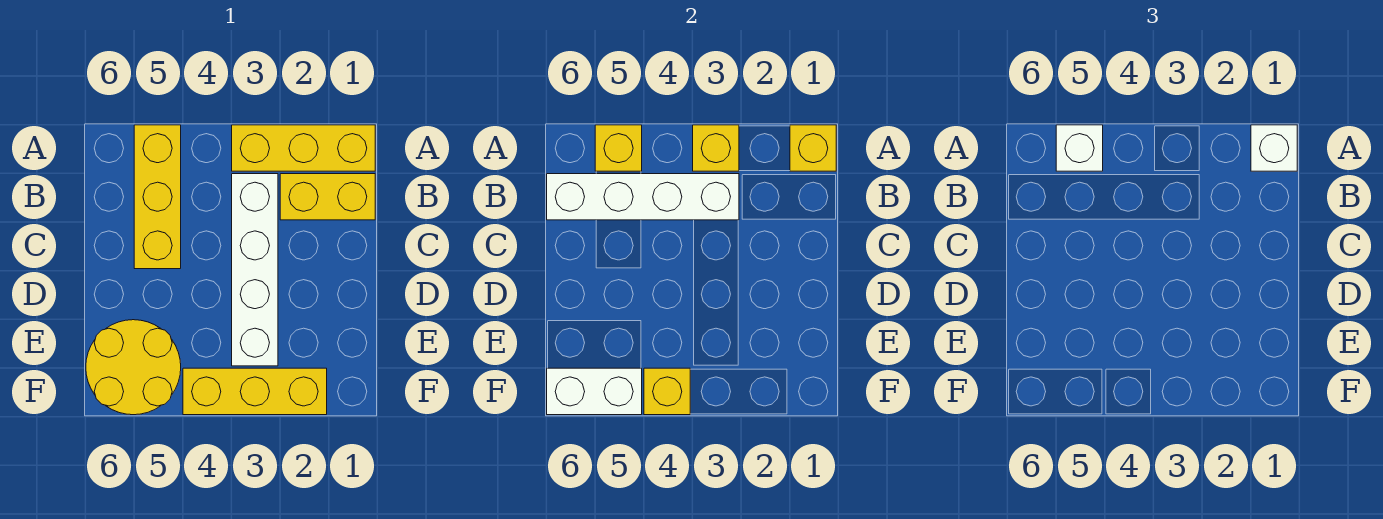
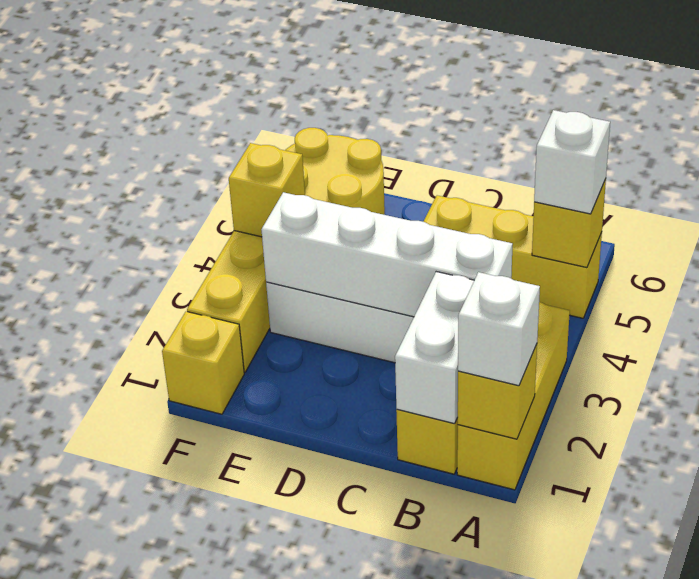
yellow 1x1 brick [693,125,739,171] -> yellow 1x1 brick moved to [162,311,244,414]
white 1x4 brick [547,174,739,220] -> white 1x4 brick turned to [261,192,513,317]
white 1x2 brick [547,368,642,415] -> white 1x2 brick moved to [395,272,474,424]

